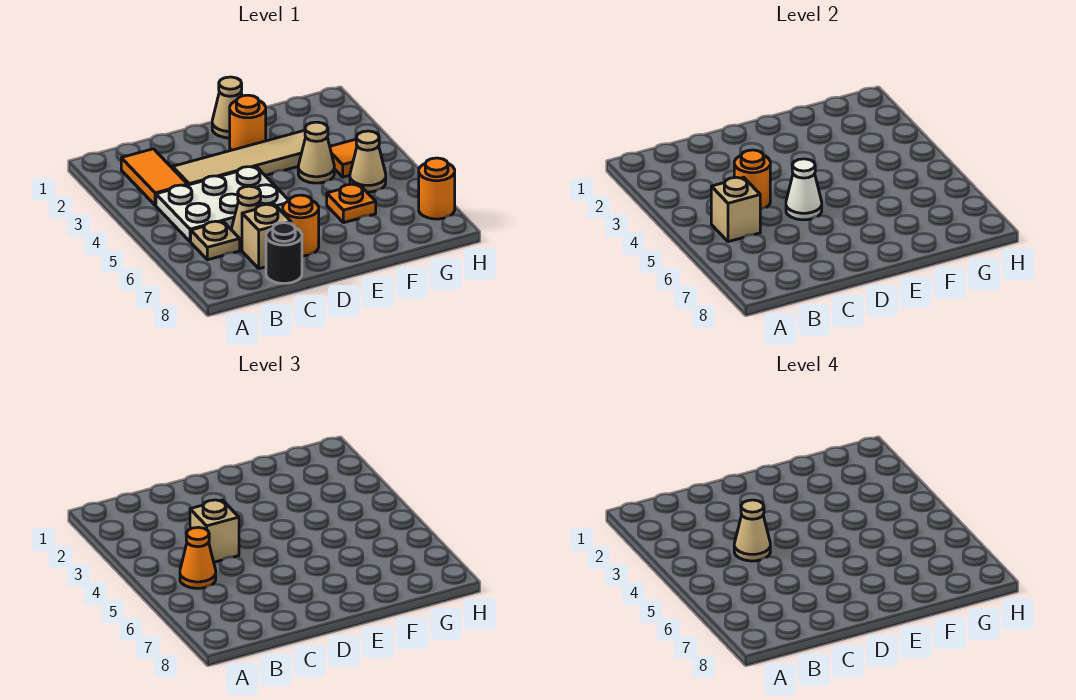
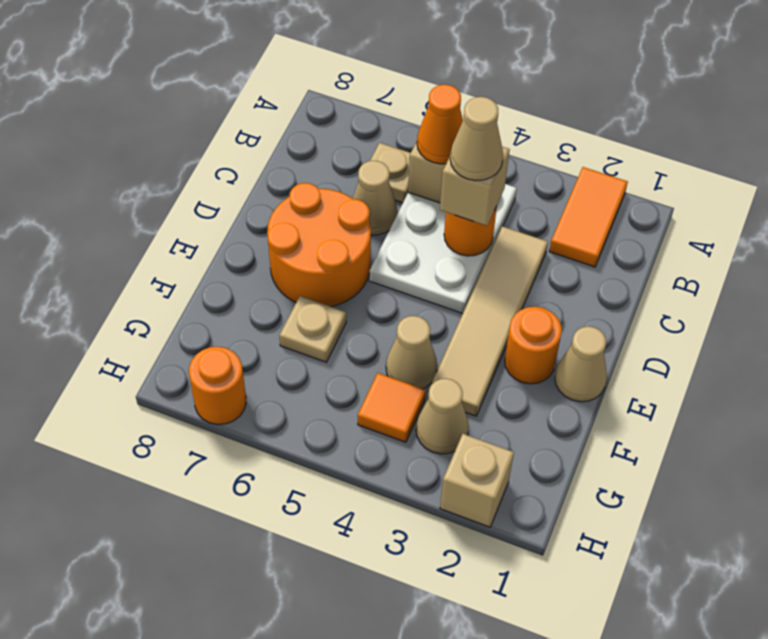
orange 1x2 tile [121,149,188,205] -> orange 1x2 tile turned to [549,167,628,267]
tan 1x1 brick [242,204,291,269] -> tan 1x1 brick moved to [440,434,514,527]
black 1x1 round brick [266,223,302,283] -> none
white 1x1 cone [786,159,822,220] -> none
orange 1x1 round brick [283,195,319,256] -> orange 2x2 round brick [267,183,371,306]
orange 1x1 plate [327,184,376,223] -> tan 1x1 plate [279,296,346,362]
tan 1x1 cone [350,131,386,192] -> tan 1x1 cone moved to [416,378,469,454]

